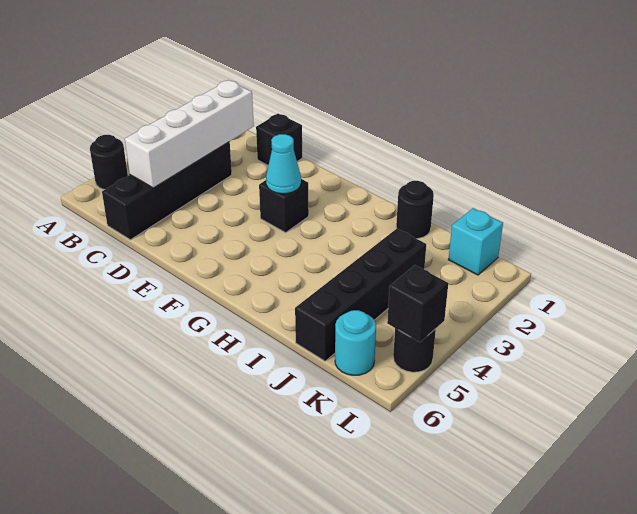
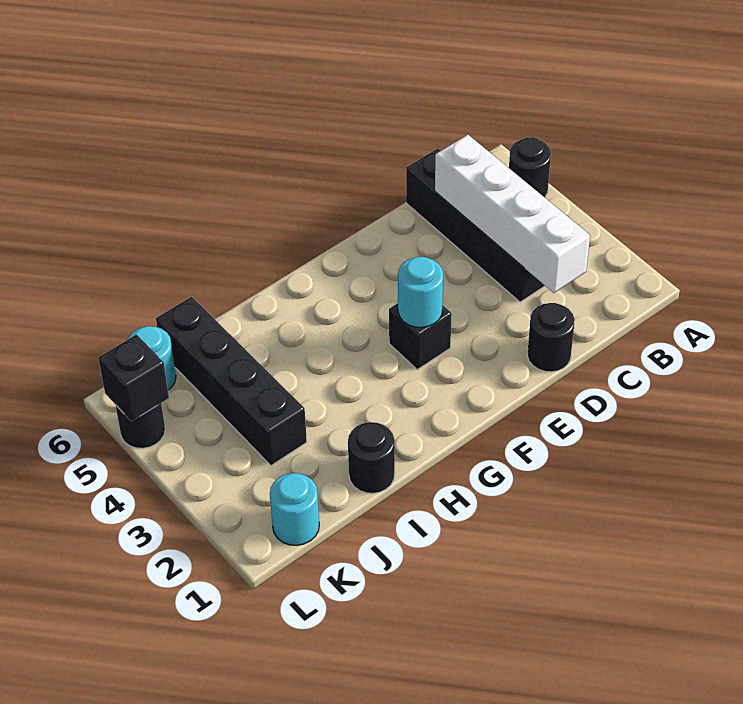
black 1x1 brick [256,114,302,165] -> black 1x1 round brick [527,303,575,372]
cyan 1x1 cone [266,134,301,194] -> cyan 1x1 round brick [398,257,443,328]
cyan 1x1 brick [448,208,503,275] -> cyan 1x1 round brick [270,473,319,545]

